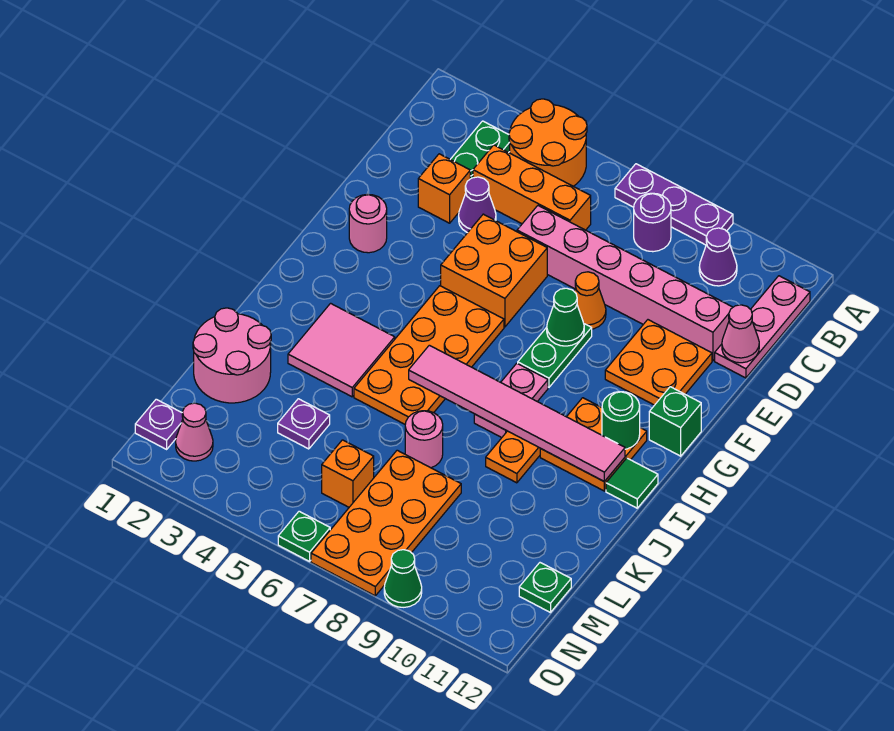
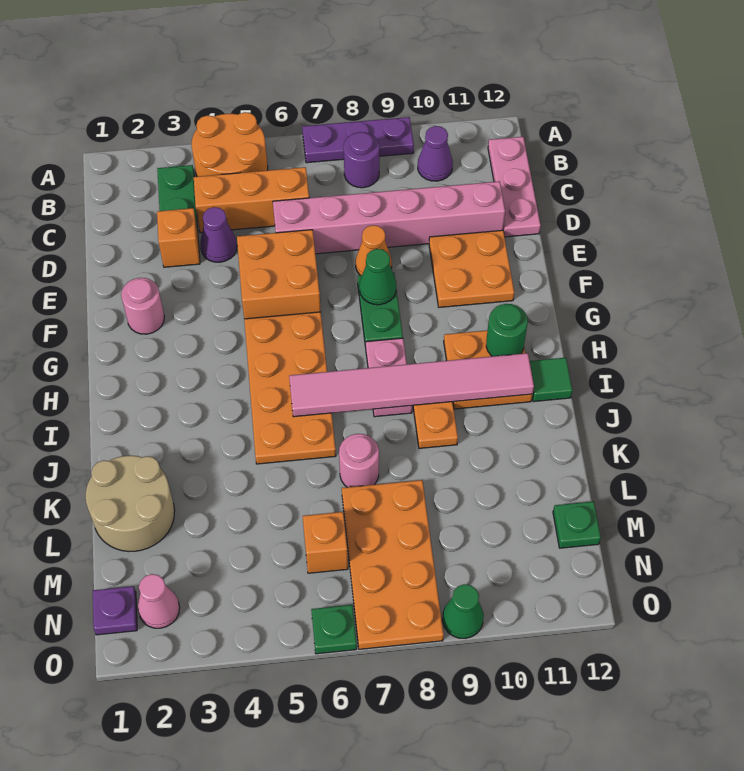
pink 1x1 cone [722,305,759,363] -> none
green 1x1 brick [649,387,701,456] -> none
pink 2x2 tile [288,303,395,397] -> none
pink 2x2 round brick [193,308,271,403] -> tan 2x2 round brick [86,456,175,551]
purple 1x1 plate [278,399,330,449] -> none

